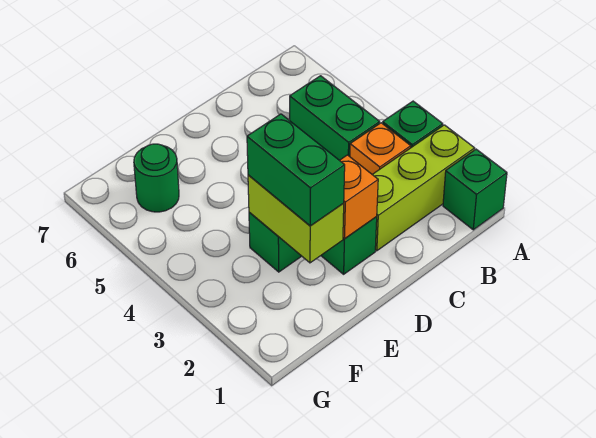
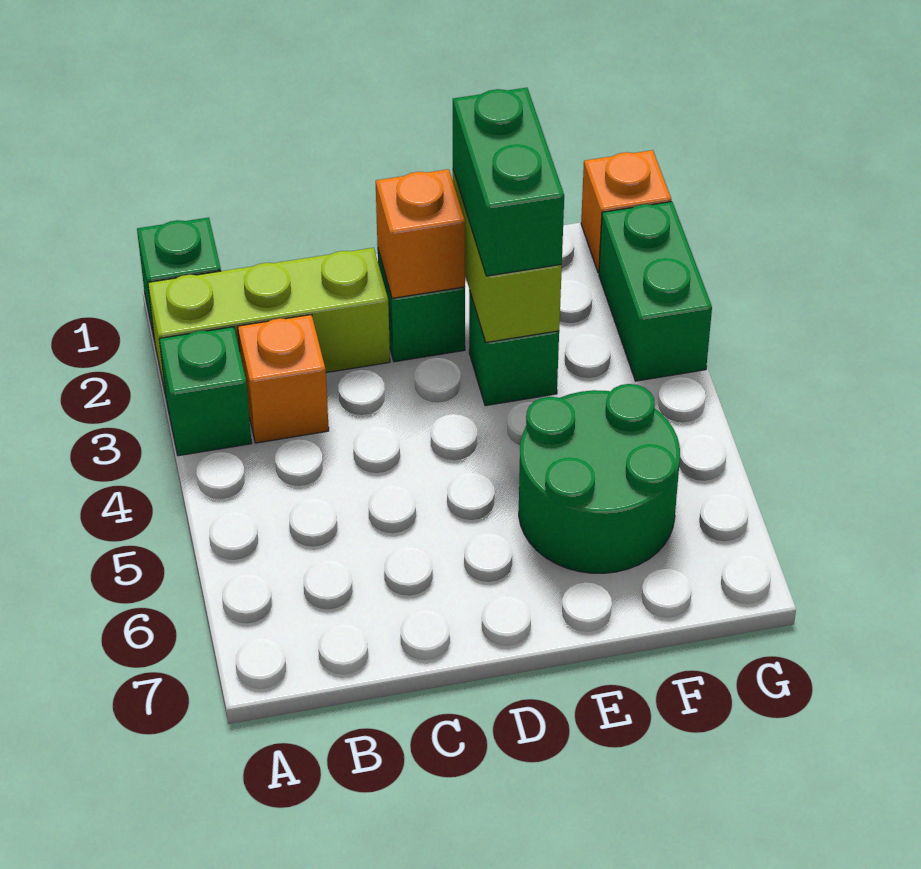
green 1x2 brick [290,76,380,160] -> green 1x2 brick moved to [599,202,712,381]
green 1x1 round brick [134,144,179,212] -> green 2x2 round brick [519,384,680,573]
none -> orange 1x1 brick [581,150,671,273]

